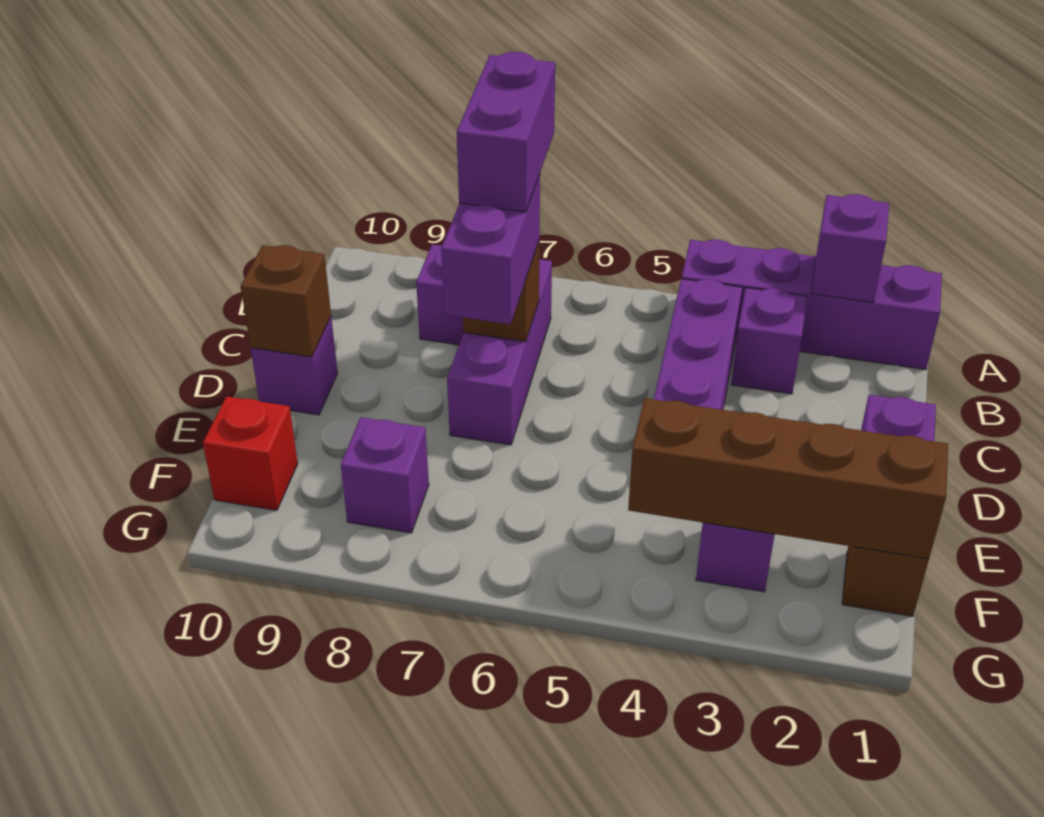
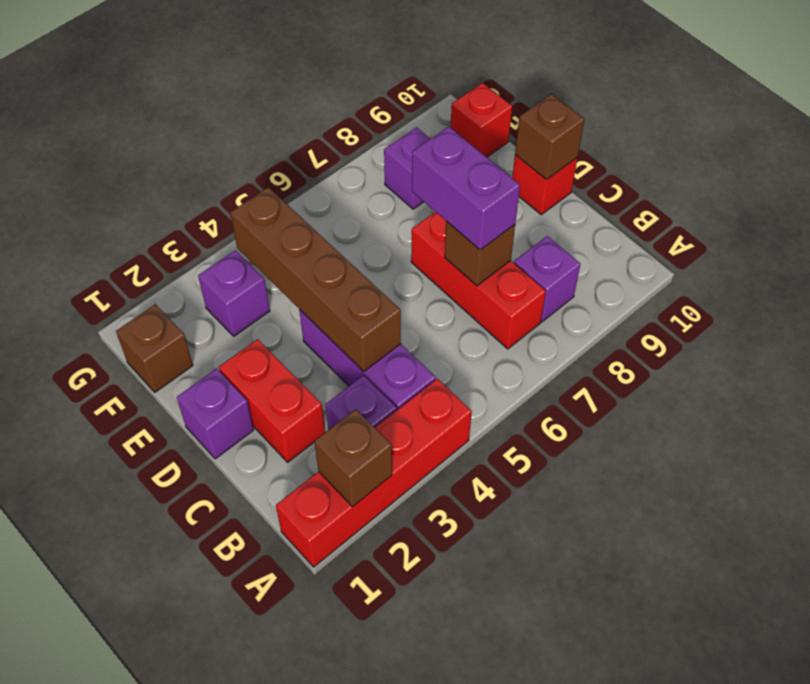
purple 1x4 brick [681,240,942,370] -> red 1x4 brick [276,379,472,567]
purple 1x1 brick [811,194,889,302] -> brown 1x1 brick [315,409,392,507]
purple 1x3 brick [447,259,552,445] -> red 1x3 brick [411,212,546,349]
purple 1x2 brick [457,52,555,212] -> none
none -> red 1x2 brick [219,339,325,462]
purple 1x1 brick [251,317,338,415] -> red 1x1 brick [512,155,578,215]
brown 1x4 brick [628,398,948,559] -> brown 1x4 brick turned to [230,187,401,372]

